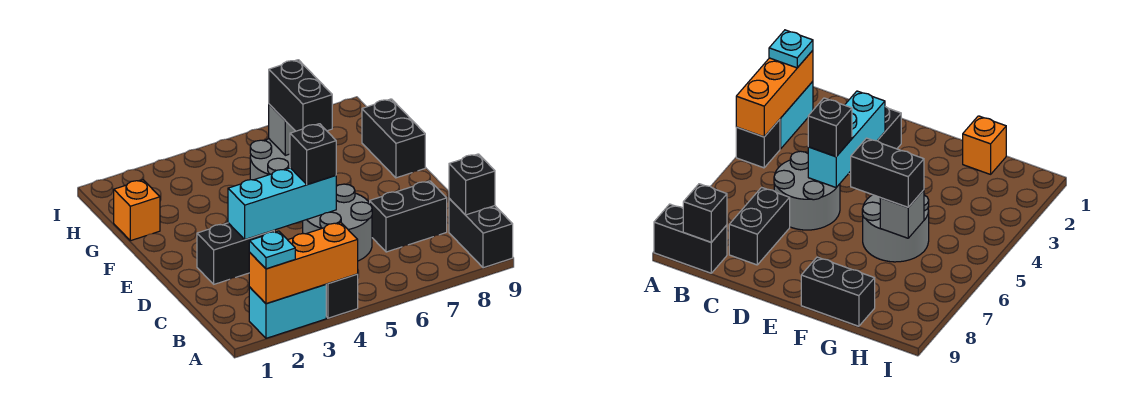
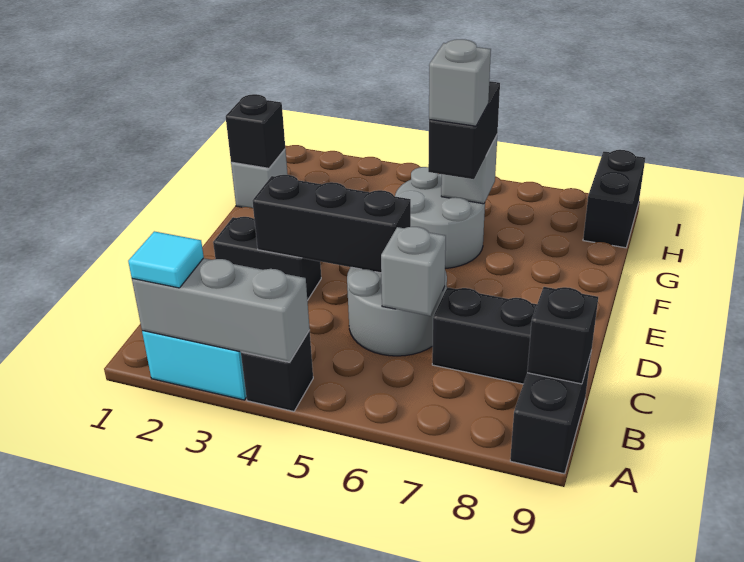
orange 1x3 brick [249,222,358,304] -> grey 1x3 brick [132,258,310,362]
cyan 1x1 plate [249,231,295,269] -> cyan 1x1 tile [128,231,204,288]
none -> grey 1x1 brick [381,227,446,316]
cyan 1x3 brick [228,168,336,240] -> black 1x3 brick [252,175,411,273]
black 1x1 brick [290,124,336,185] -> black 1x1 brick moved to [226,94,285,168]
none -> grey 1x1 brick [429,39,491,126]
black 1x2 brick [362,99,425,178] -> black 1x2 brick moved to [583,150,645,248]
orange 1x1 brick [114,180,160,241] -> grey 1x1 brick [231,149,288,208]

